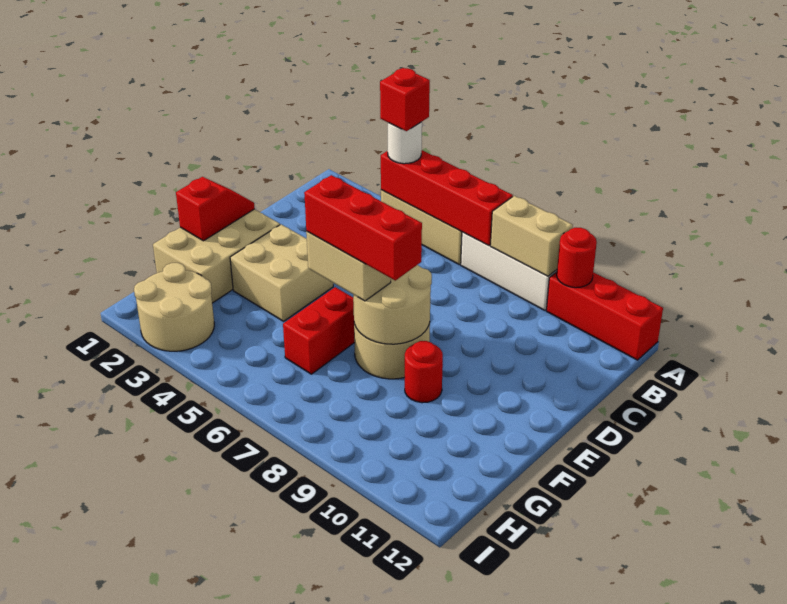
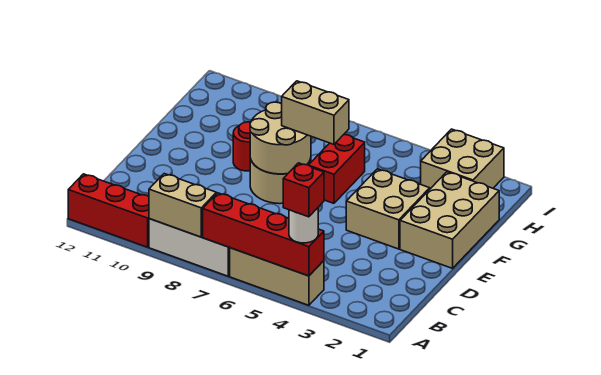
red 1x1 round brick [557,228,597,288] -> none
red 1x2 slope [176,177,255,241] -> none
red 1x3 brick [304,175,422,280] -> none
tan 2x2 round brick [134,263,214,351] -> tan 2x2 brick [421,129,504,189]

